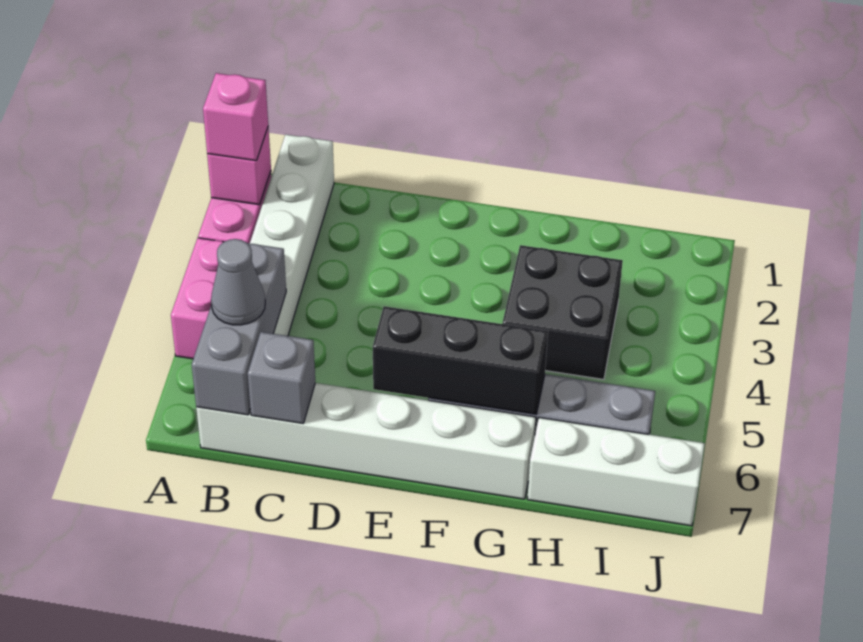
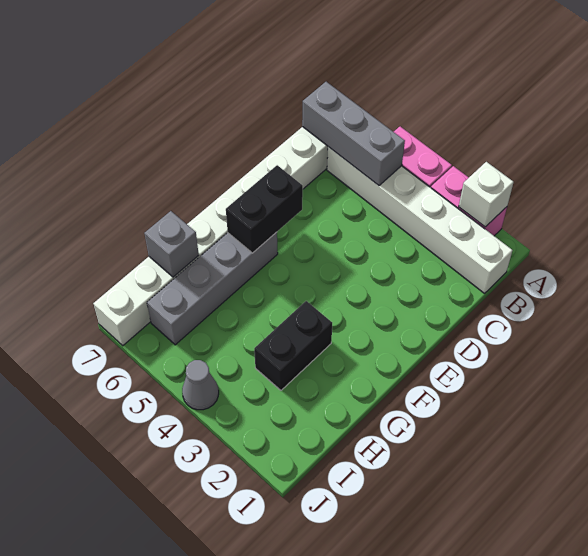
pink 1x1 brick [207,127,271,205] -> white 1x1 brick [459,162,514,227]
pink 1x1 brick [203,73,268,161] -> none
grey 1x1 cone [211,239,265,325] -> grey 1x1 cone moved to [182,360,219,410]
grey 1x1 brick [248,332,315,423] -> grey 1x1 brick moved to [144,211,199,277]
black 1x3 brick [373,306,548,414] -> black 1x2 brick [226,165,303,253]
black 2x2 brick [502,245,623,379] -> black 1x2 brick [254,301,332,390]

